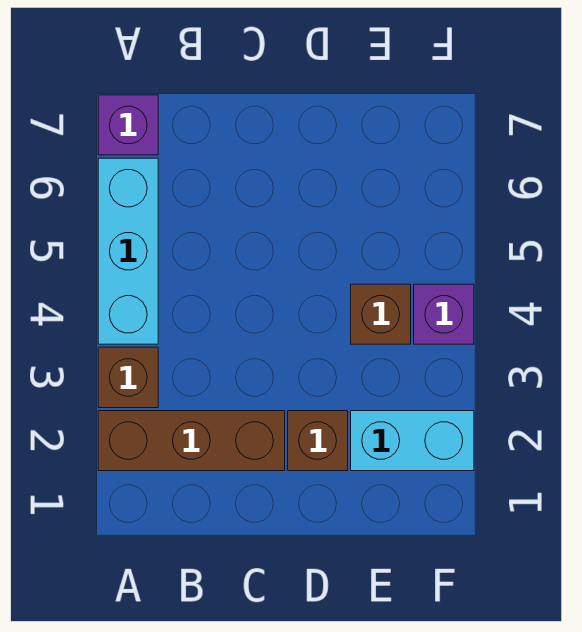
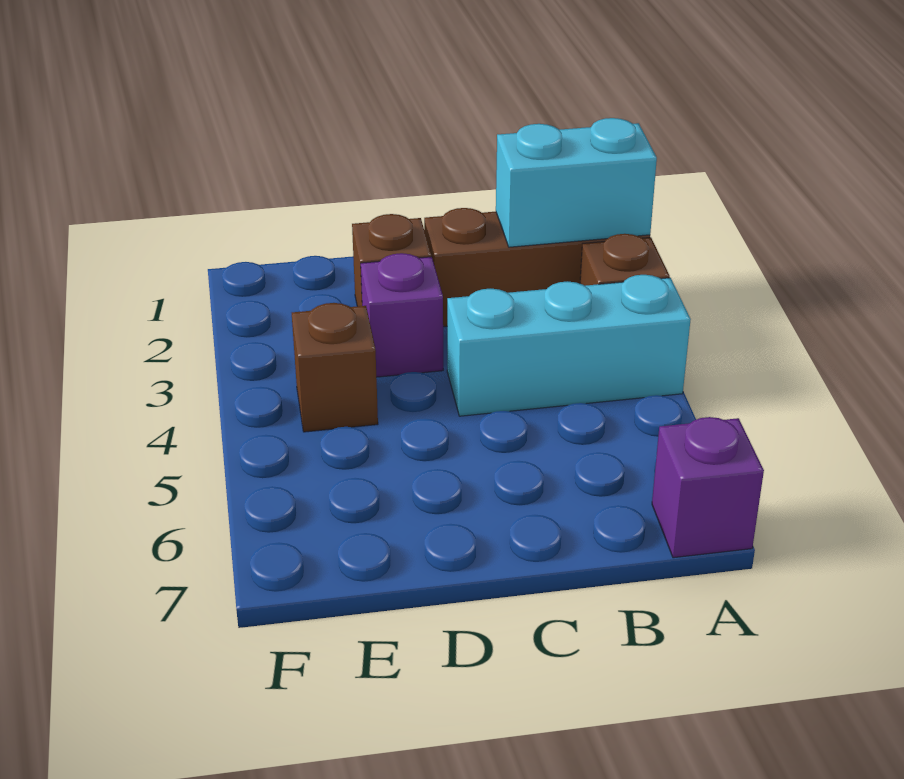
cyan 1x3 brick [98,158,158,344] -> cyan 1x3 brick turned to [447,275,691,416]
cyan 1x2 brick [351,411,474,471] -> cyan 1x2 brick moved to [496,118,657,247]
purple 1x1 brick [414,284,474,344] -> purple 1x1 brick moved to [361,253,443,377]

